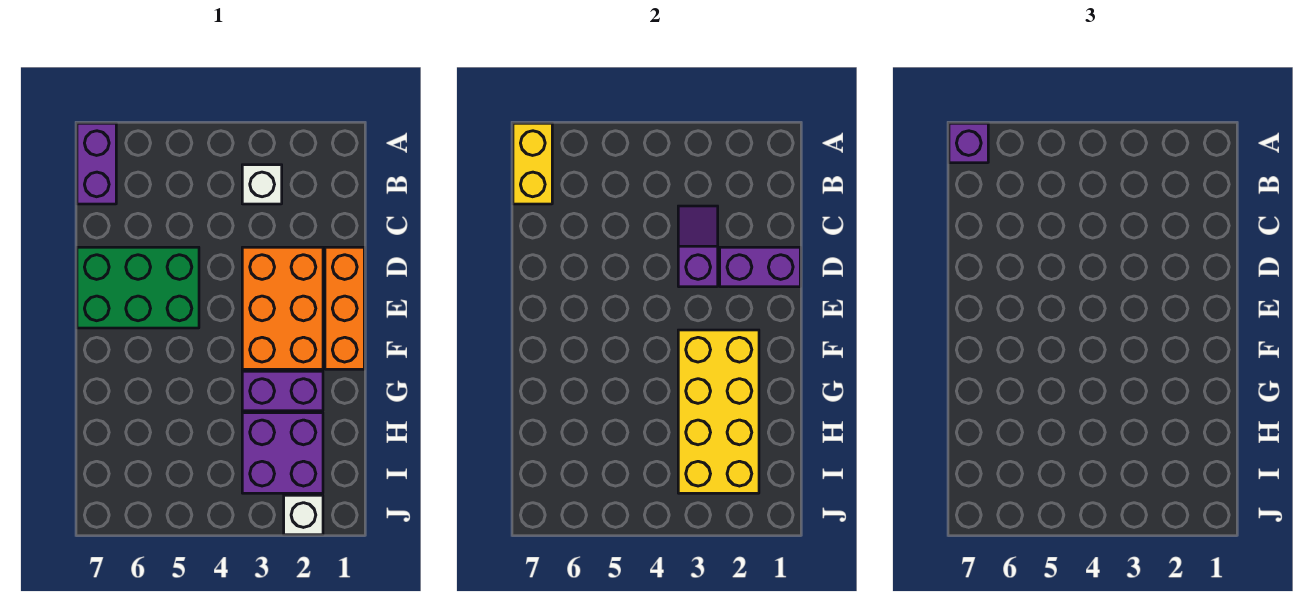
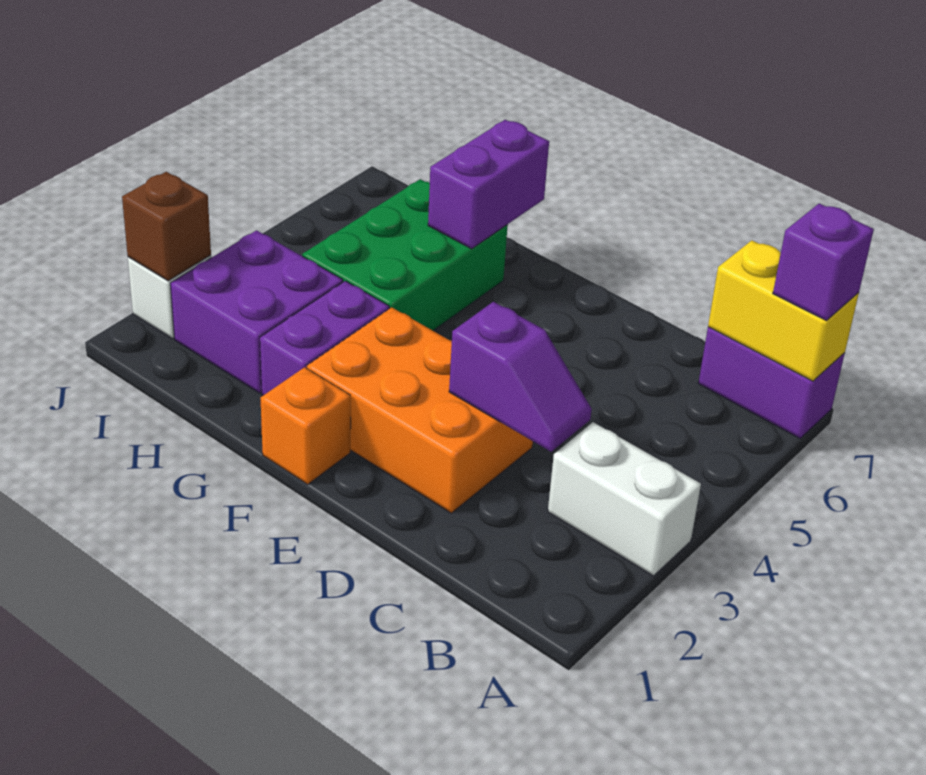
white 1x1 brick [242,165,282,204] -> white 1x2 brick [548,422,701,576]
orange 1x3 brick [325,247,364,369] -> orange 1x1 brick [261,367,351,484]
purple 1x2 brick [720,247,800,287] -> purple 1x2 brick moved to [428,120,549,249]
green 2x3 brick [77,247,199,328] -> green 2x3 brick moved to [302,179,508,331]
yellow 2x4 brick [678,330,759,493] -> none
none -> brown 1x1 brick [122,172,211,281]

